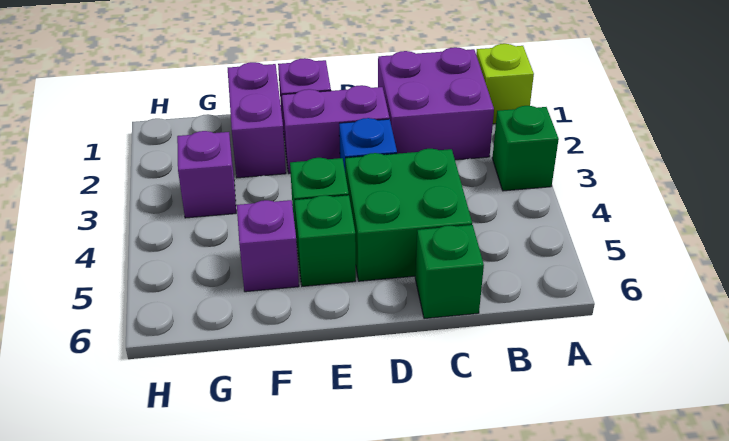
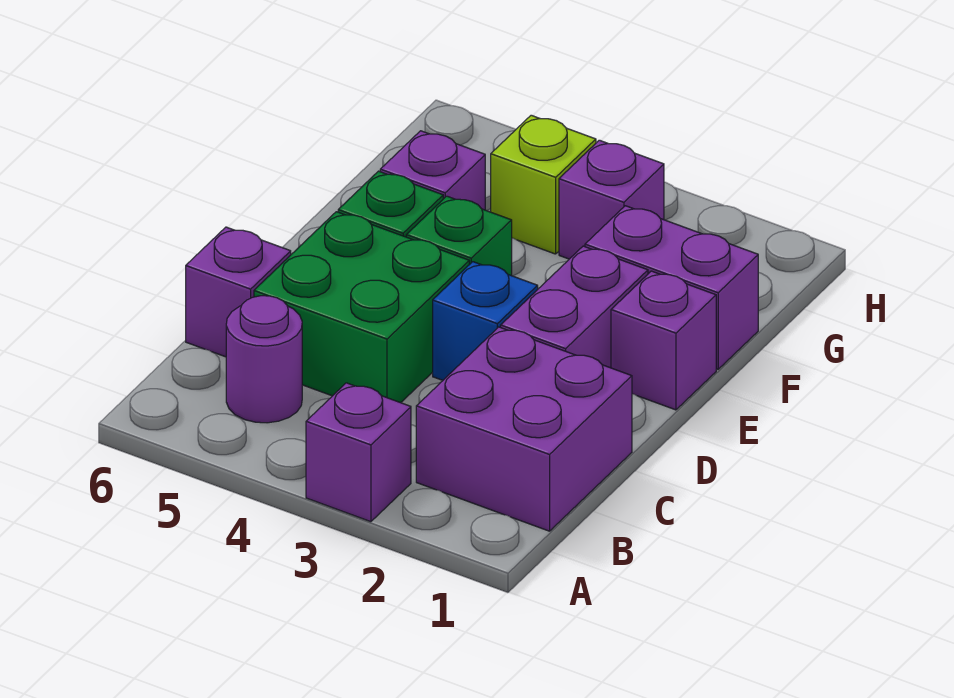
lime 1x1 brick [476,44,534,124] -> lime 1x1 brick moved to [491,115,596,254]
green 1x1 brick [492,106,559,191] -> purple 1x1 brick [306,383,411,522]
none -> purple 1x1 round brick [226,296,302,423]
green 1x1 brick [415,225,484,319] -> purple 1x1 brick [186,227,291,357]

